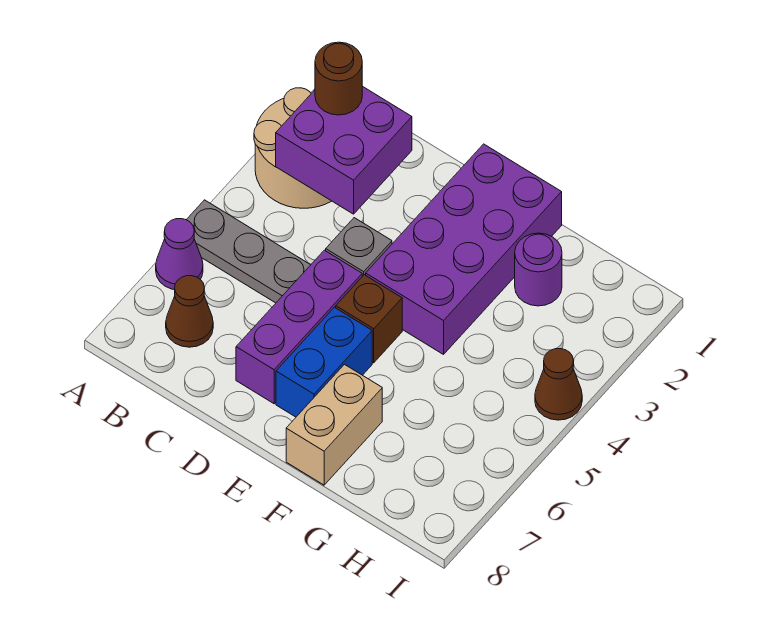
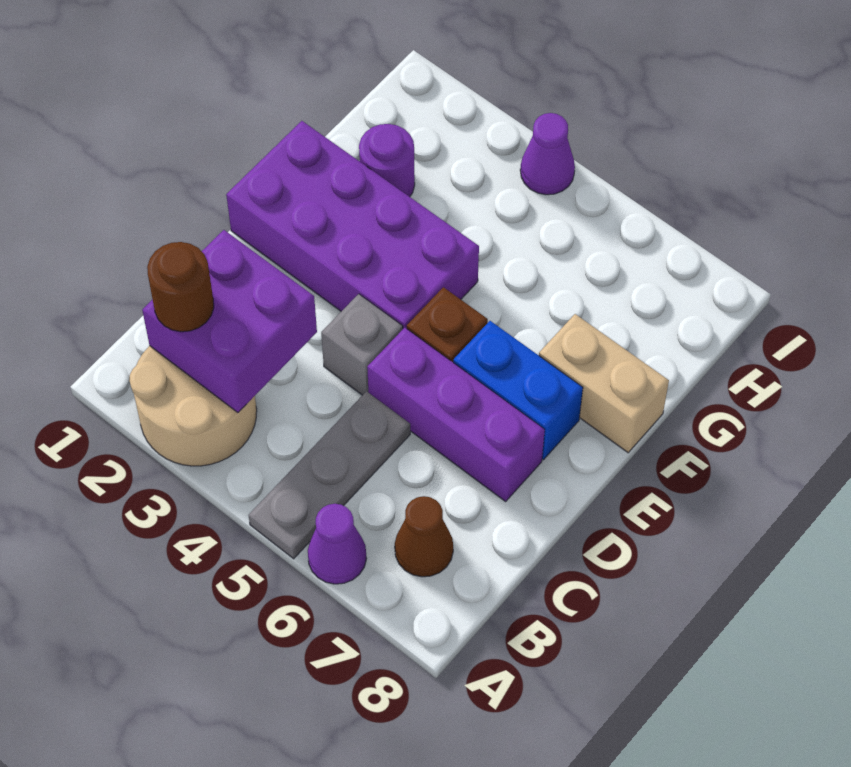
brown 1x1 cone [535,349,582,420] -> purple 1x1 cone [520,113,575,195]

